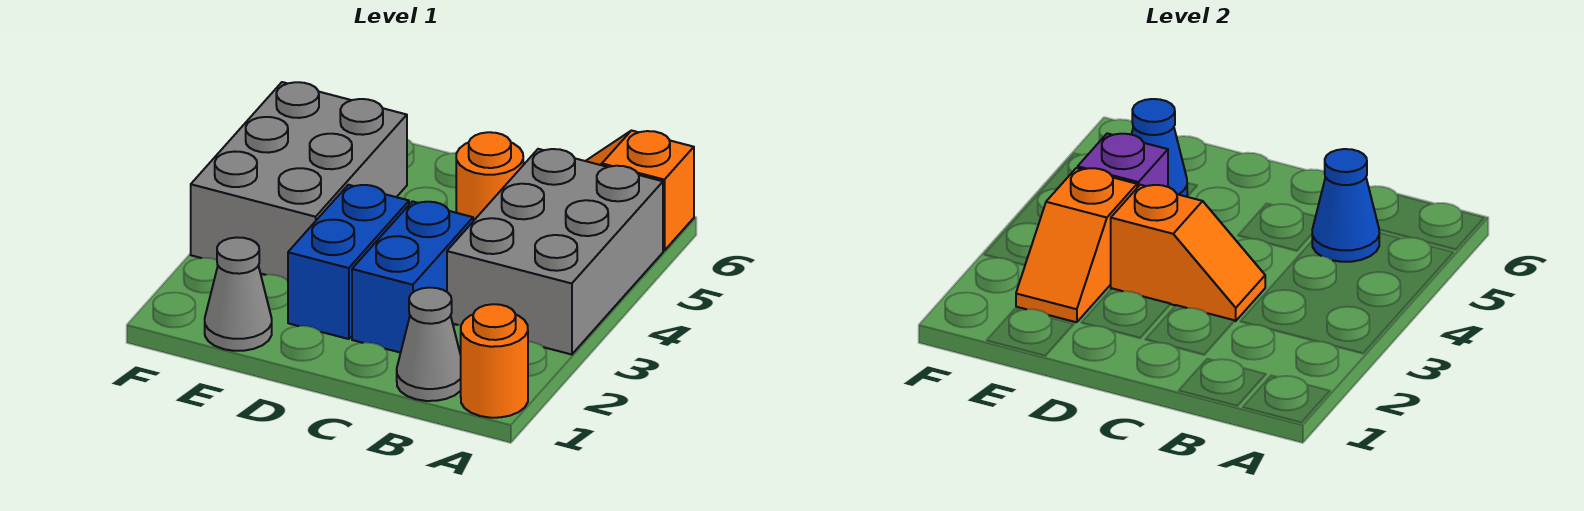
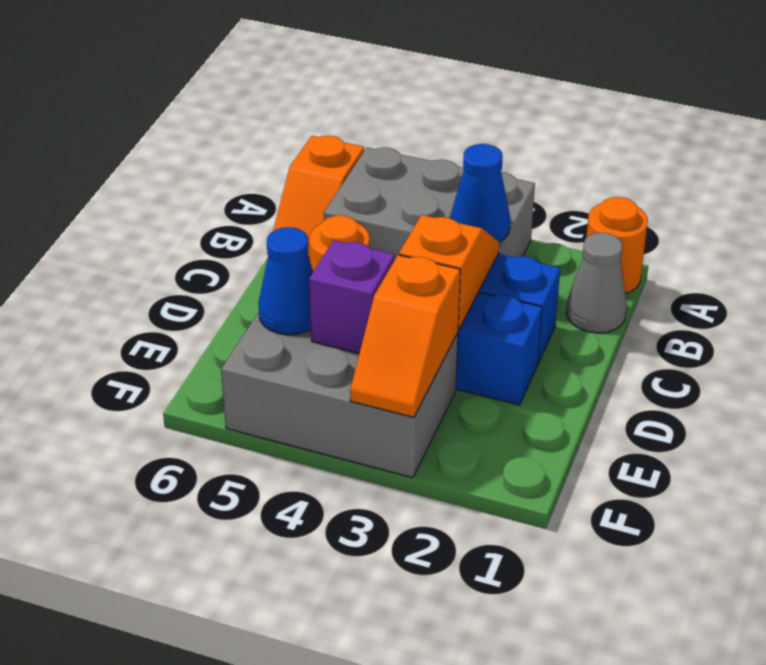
blue 1x1 cone [1312,149,1379,262] -> blue 1x1 cone moved to [450,144,510,242]
grey 1x1 cone [205,237,272,351] -> none
orange 1x2 slope [1016,168,1137,322] -> orange 1x2 slope turned to [350,255,460,417]

